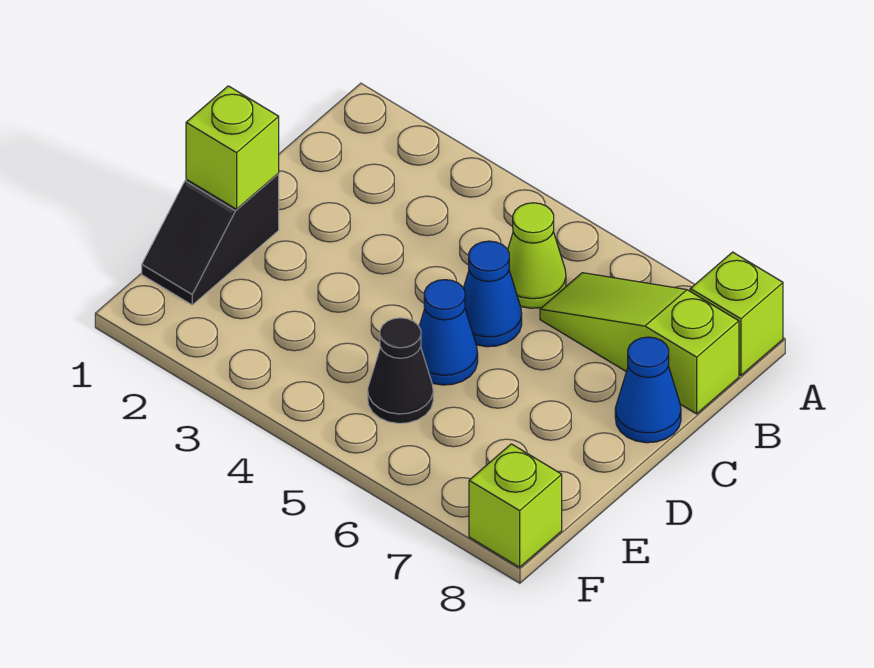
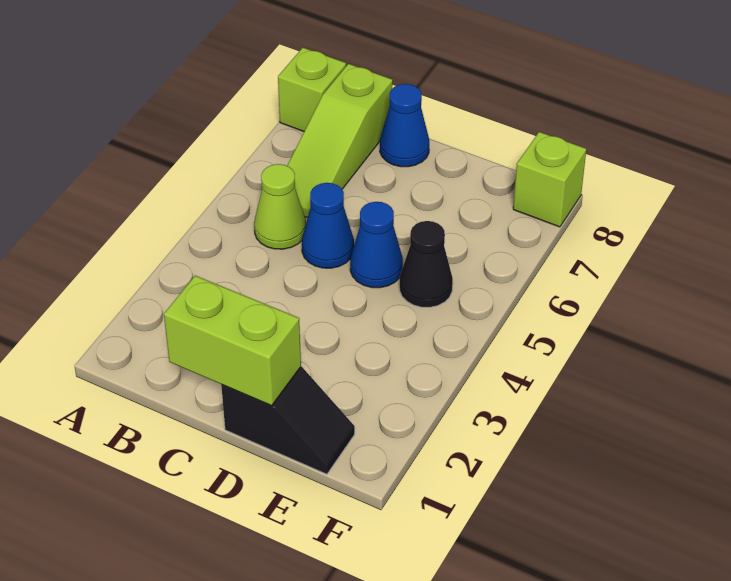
lime 1x1 brick [186,86,279,209] -> lime 1x2 brick [164,276,301,405]

